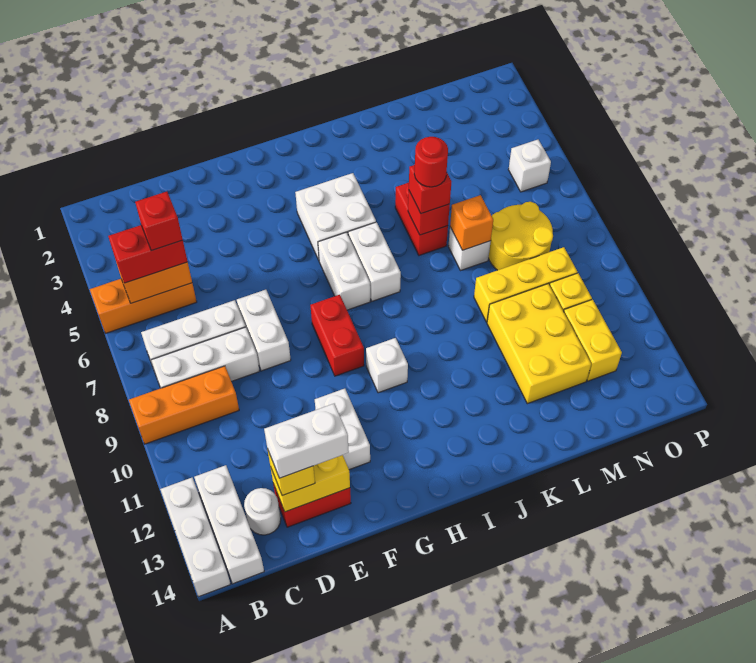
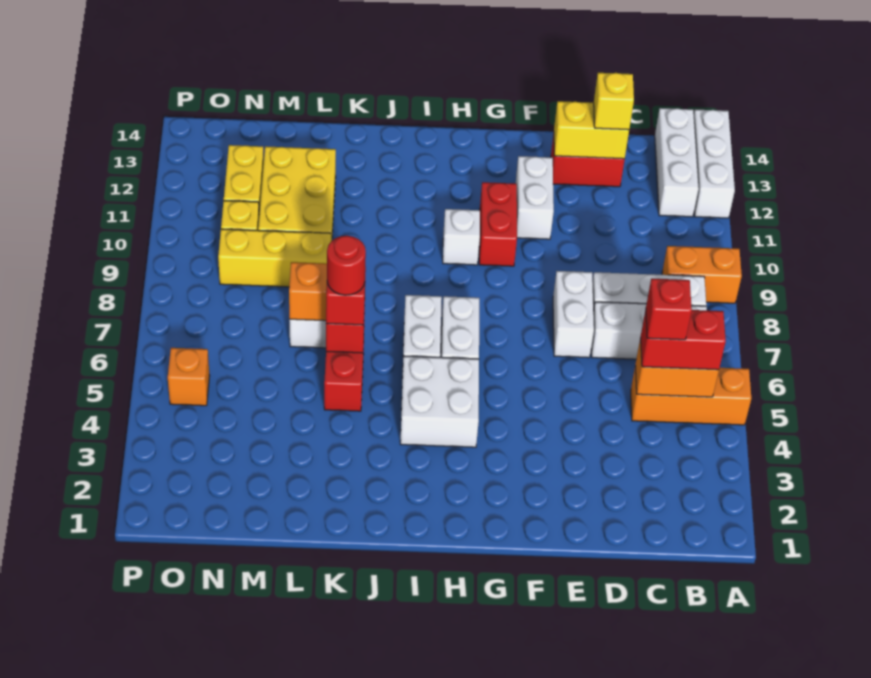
orange 1x3 brick [129,366,239,444] -> orange 1x2 brick [662,246,742,303]
white 1x1 round brick [244,488,281,535] -> none
white 1x2 brick [264,404,349,478] -> none
red 1x2 brick [310,295,364,376] -> red 1x2 brick moved to [479,182,517,266]
yellow 2x2 round brick [489,202,553,270] -> none
white 1x1 brick [508,140,551,192] -> orange 1x1 brick [168,348,210,406]

